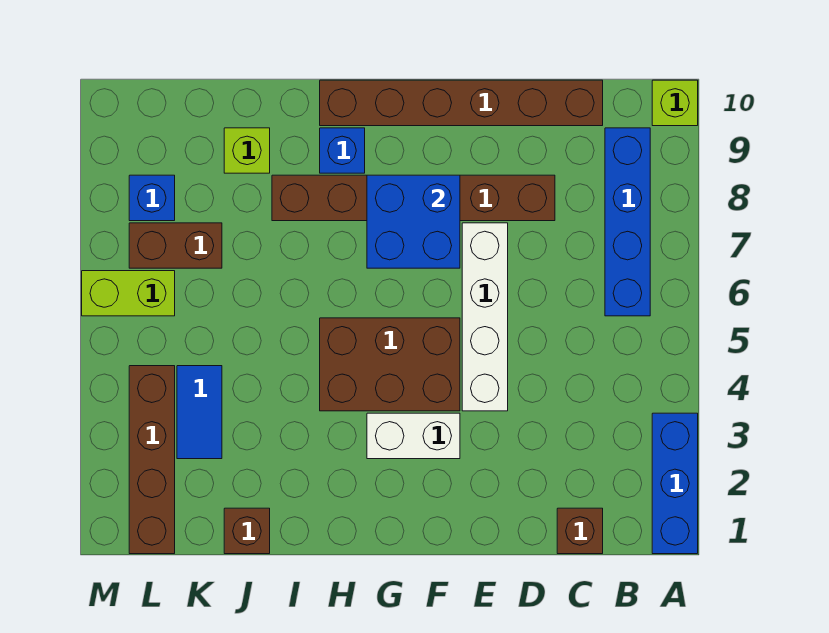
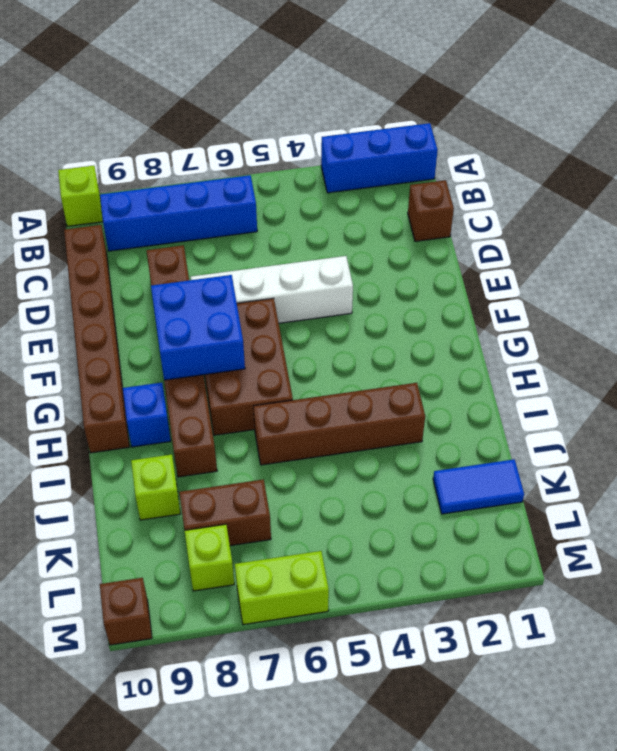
white 1x2 brick [367,413,460,459] -> none
brown 2x3 brick [320,318,460,411] -> brown 2x3 brick moved to [205,298,293,435]
brown 1x1 brick [224,508,270,554] -> brown 1x1 brick moved to [100,578,152,645]
blue 1x2 tile [177,366,222,459] -> blue 1x2 tile moved to [433,459,524,514]
brown 1x2 brick [129,223,222,268] -> brown 1x2 brick turned to [179,479,271,546]
brown 1x4 brick [129,366,175,554] -> brown 1x4 brick moved to [253,383,425,465]
lime 1x2 brick [82,271,175,316] -> lime 1x2 brick turned to [235,551,329,625]
blue 1x1 brick [129,175,175,221] -> lime 1x1 brick [185,524,234,591]

